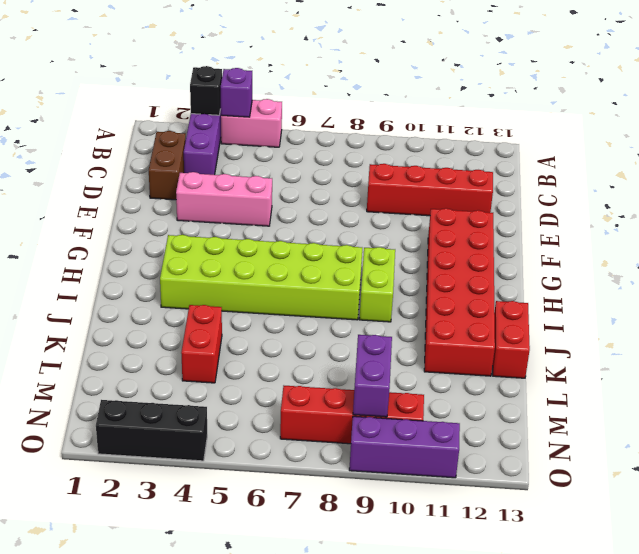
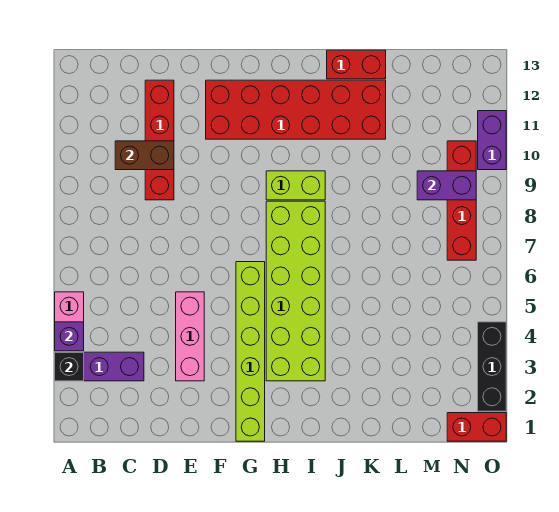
brown 1x2 brick [149,131,186,200] -> brown 1x2 brick moved to [115,141,174,170]
none -> lime 1x6 brick [236,262,265,441]
red 1x2 brick [181,305,222,383] -> red 1x2 brick moved to [447,413,506,441]
purple 1x3 brick [349,416,460,478] -> purple 1x2 brick [478,111,506,170]

